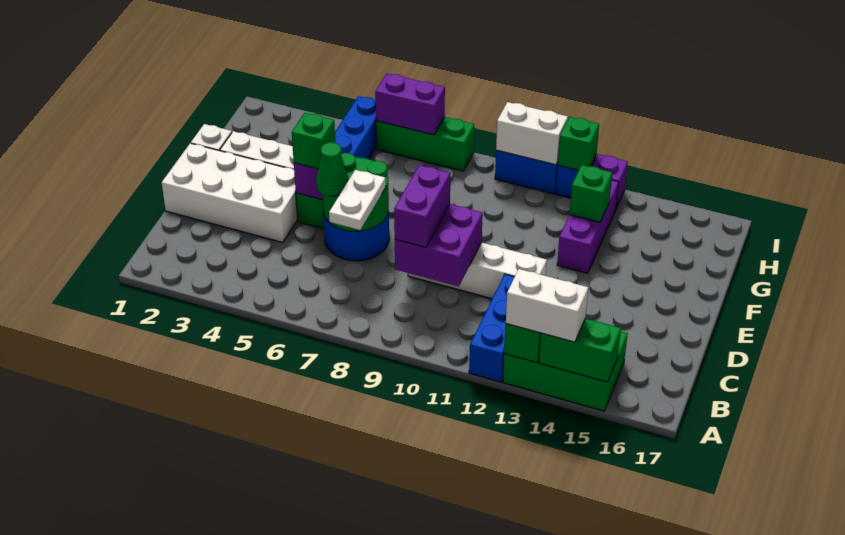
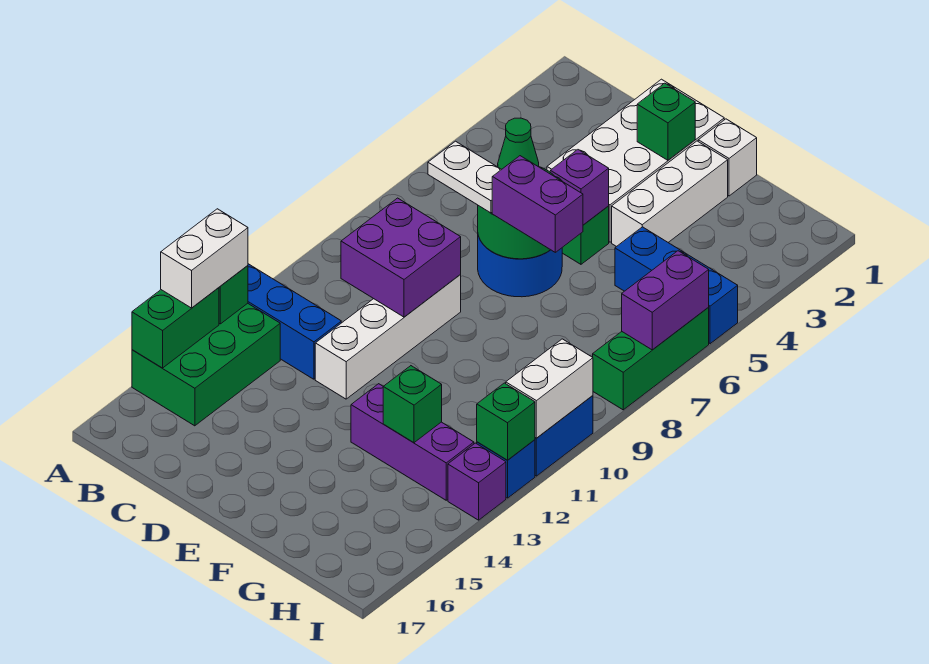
purple 1x2 brick [394,165,450,247] -> purple 1x2 brick moved to [492,156,583,252]
green 1x1 brick [292,113,335,169] -> green 1x1 brick moved to [637,83,695,160]

